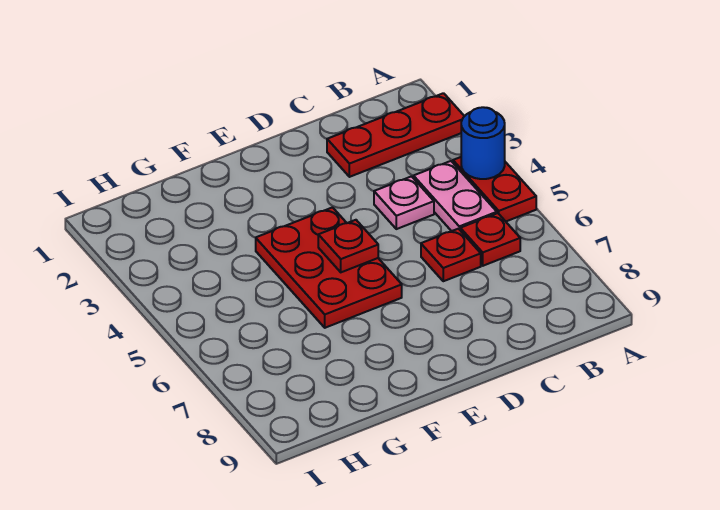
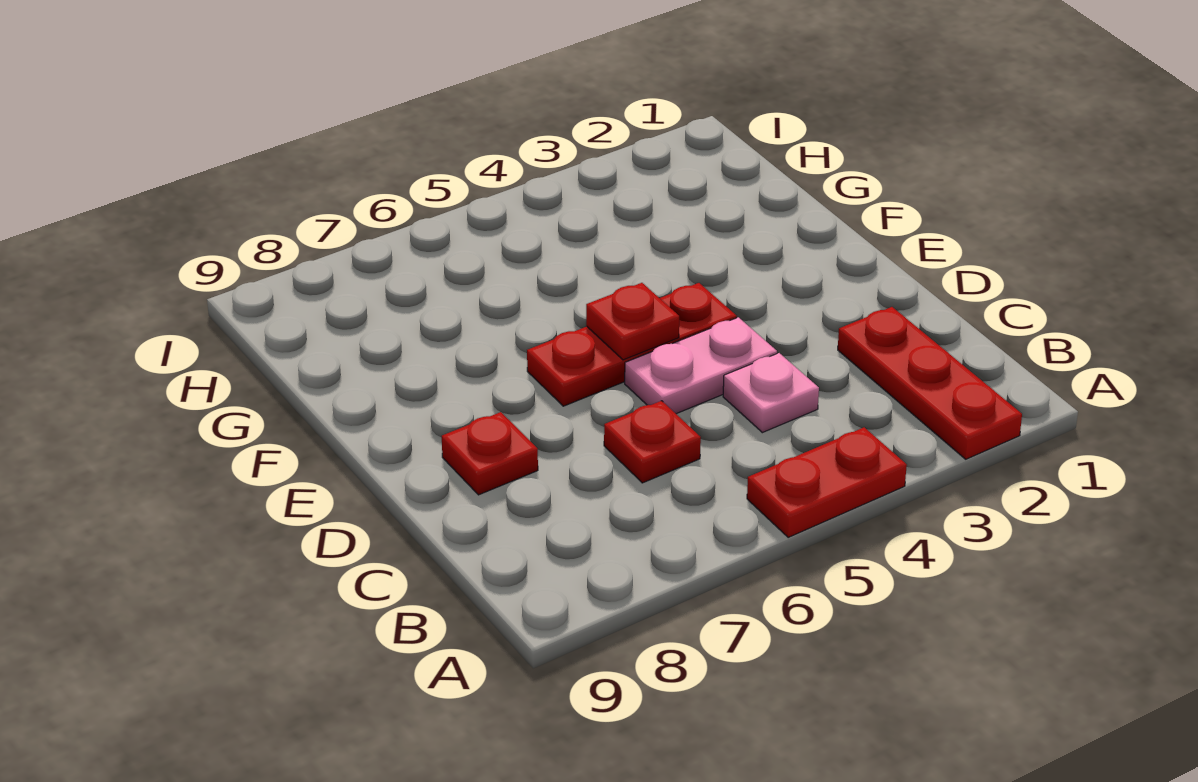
blue 1x1 round brick [461,107,505,179] -> none
pink 1x2 plate [414,161,497,231] -> pink 1x2 plate moved to [625,317,777,414]
red 1x1 plate [460,213,520,266] -> red 1x1 plate moved to [442,412,538,495]
red 2x3 plate [256,207,402,328] -> red 1x3 plate [527,283,737,406]

